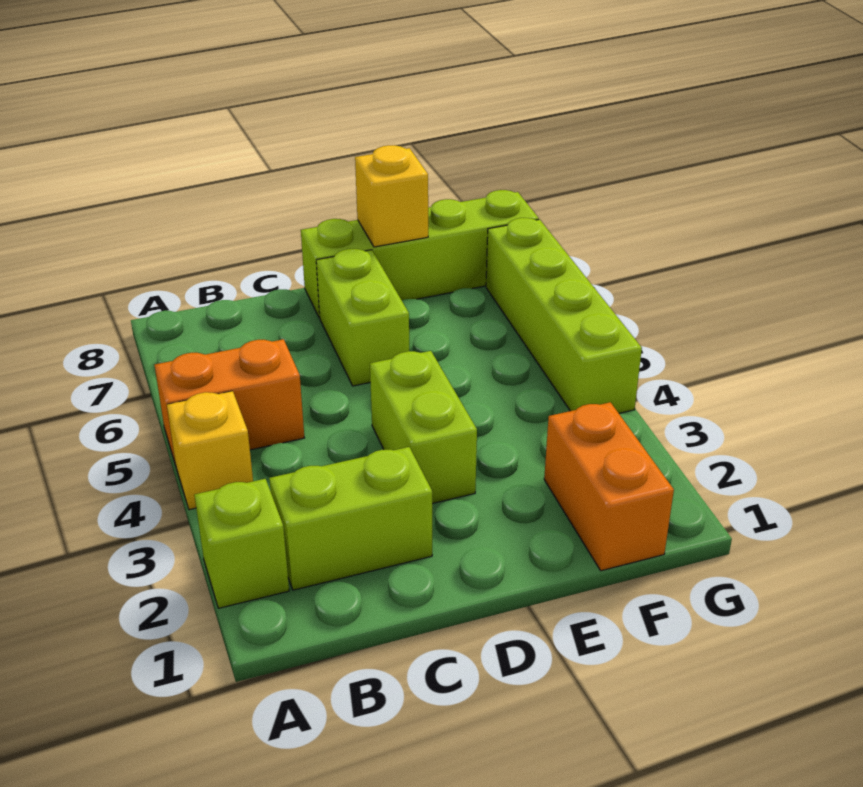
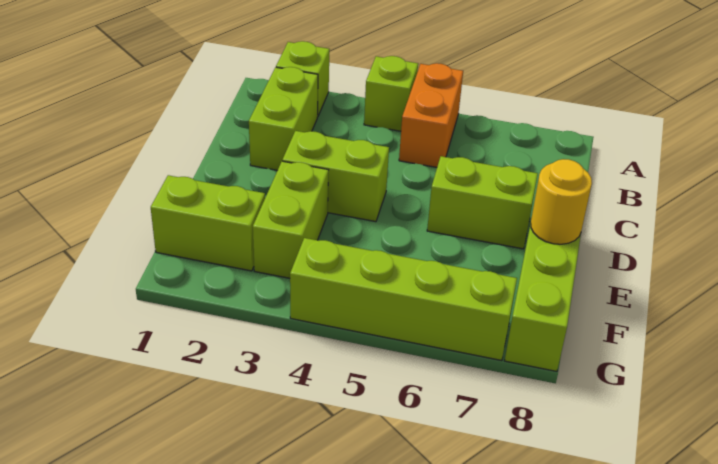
yellow 1x1 brick [167,391,253,510] -> lime 1x1 brick [364,56,418,131]
none -> lime 1x2 brick [253,161,328,278]
yellow 1x1 brick [355,145,428,247] -> yellow 1x1 round brick [531,159,592,244]
orange 1x2 brick [544,402,674,571] -> lime 1x2 brick [151,175,265,271]

